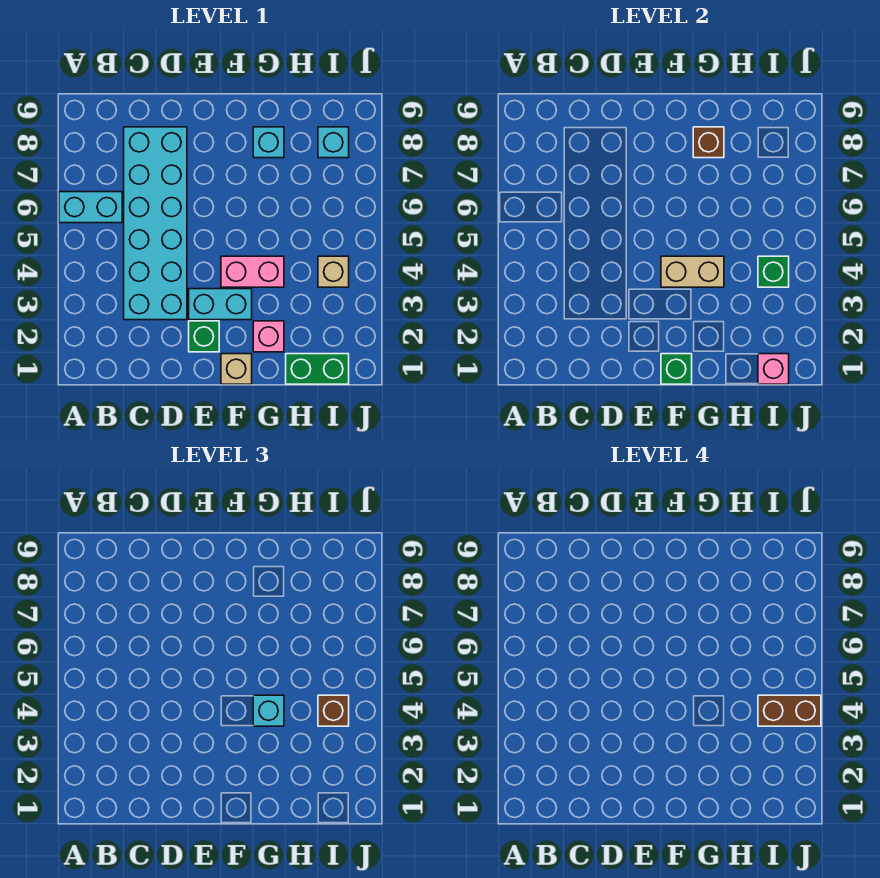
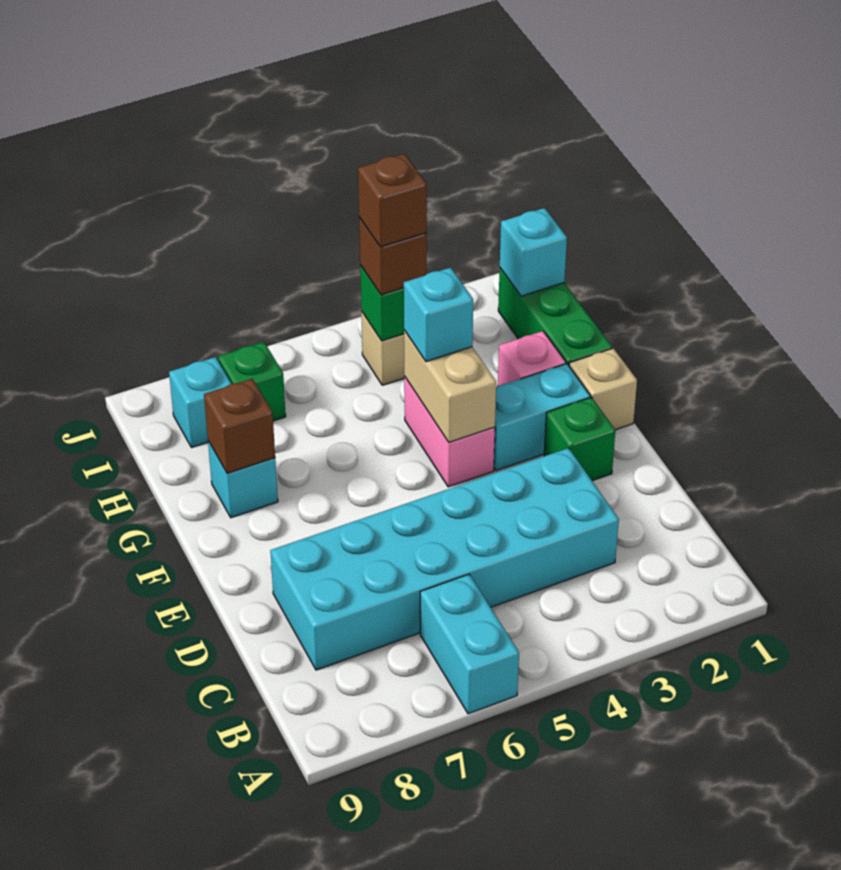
cyan 1x2 brick [189,289,252,320] -> cyan 1x2 brick turned to [494,364,590,471]
green 1x1 brick [661,354,692,384] -> green 1x1 brick moved to [218,342,286,421]
green 1x2 brick [286,354,349,384] -> green 1x3 brick [498,268,612,365]
pink 1x1 brick [758,354,789,384] -> cyan 1x1 brick [500,208,567,296]
brown 1x2 brick [758,695,821,726] -> brown 1x1 brick [358,154,427,247]

